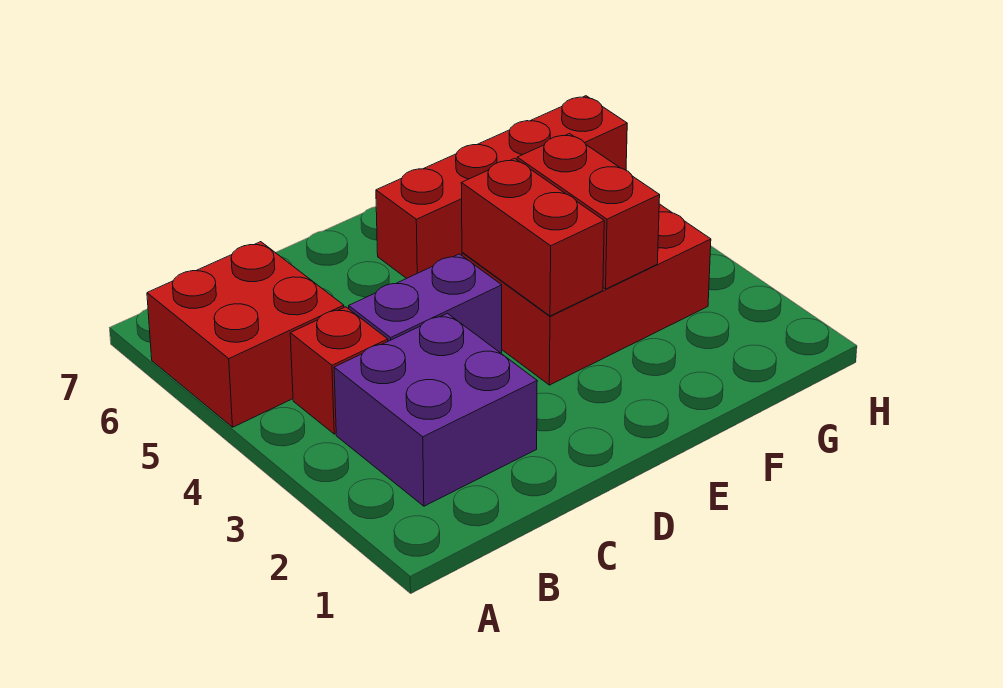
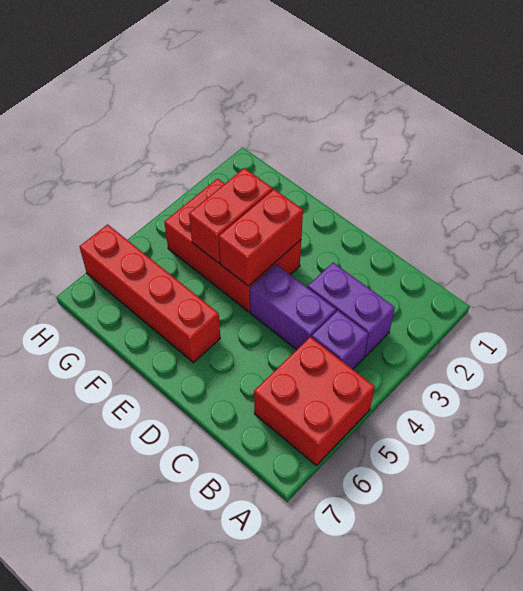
purple 2x2 brick [334,313,537,506] -> purple 1x2 brick [308,263,395,356]
red 1x1 brick [290,307,388,434] -> purple 1x1 brick [312,311,368,369]

